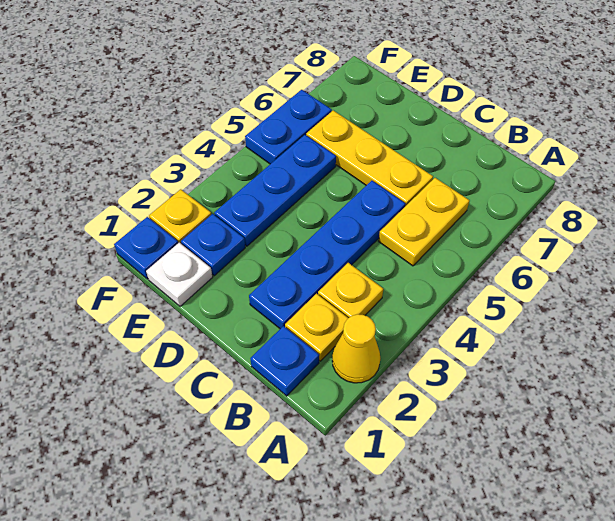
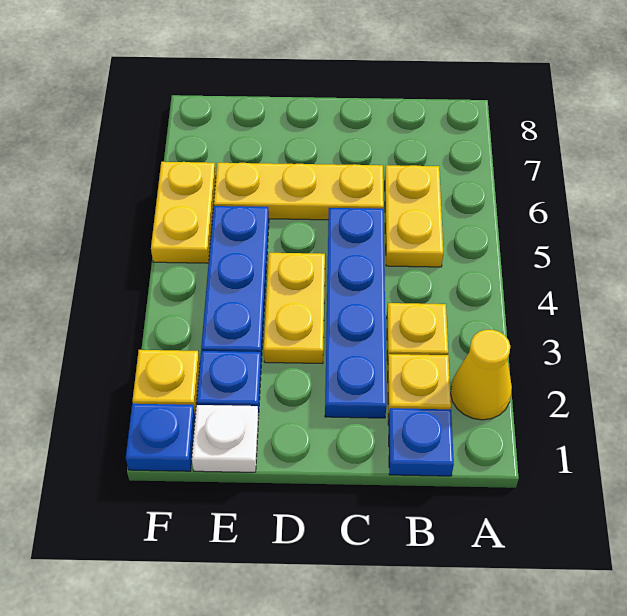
none -> yellow 1x2 plate [264,253,325,364]
blue 1x2 plate [245,90,332,164] -> yellow 1x2 plate [151,162,216,263]

